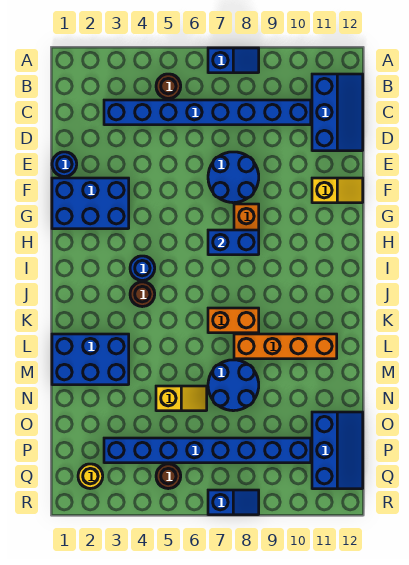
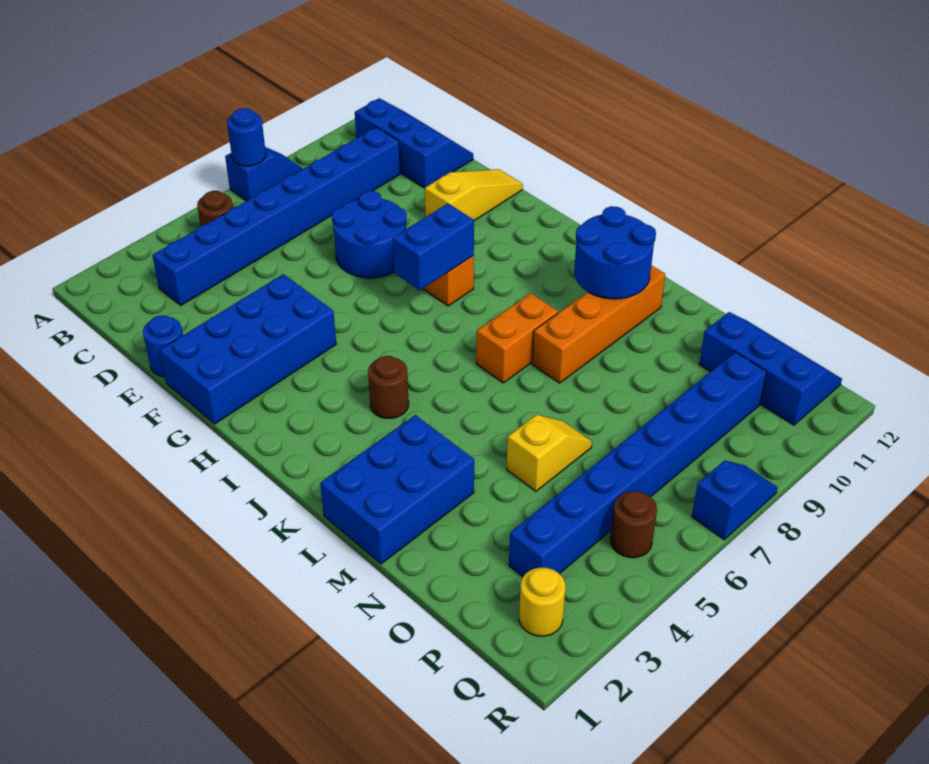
blue 2x3 brick [52,178,129,229] -> blue 2x4 brick [160,274,336,424]
yellow 1x2 slope [312,178,363,203] -> yellow 1x3 slope [425,169,523,221]
blue 1x1 round brick [130,256,155,281] -> blue 1x1 round brick moved to [227,108,266,166]
blue 2x2 round brick [208,360,259,411] -> blue 2x2 round brick moved to [574,206,656,299]

